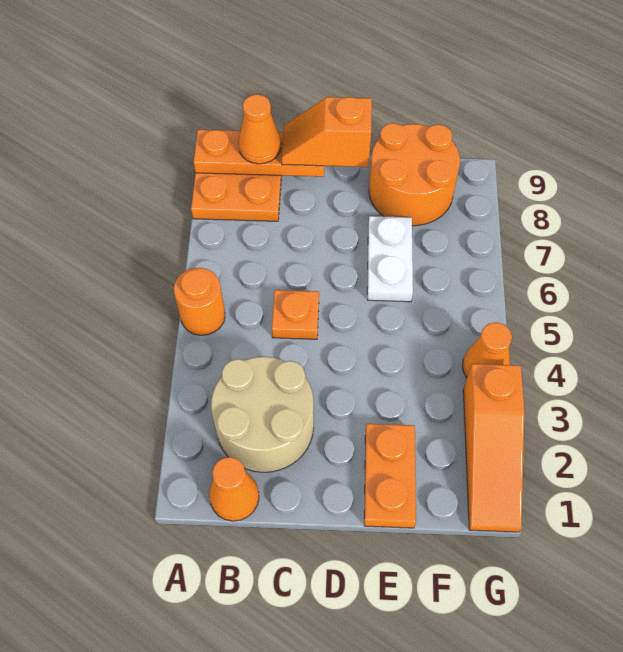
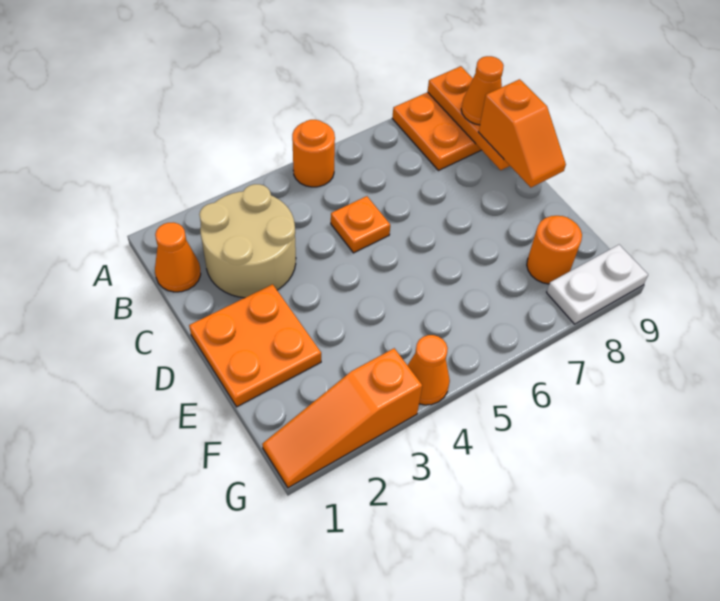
orange 1x2 slope [281,97,372,167] -> orange 1x2 slope turned to [479,79,566,188]
orange 1x2 plate [364,424,416,528] -> orange 2x2 plate [189,284,321,407]
white 1x2 plate [367,216,413,302] -> white 1x2 plate moved to [546,245,648,324]
orange 2x2 round brick [369,123,460,226] -> orange 1x1 round brick [527,216,582,284]

